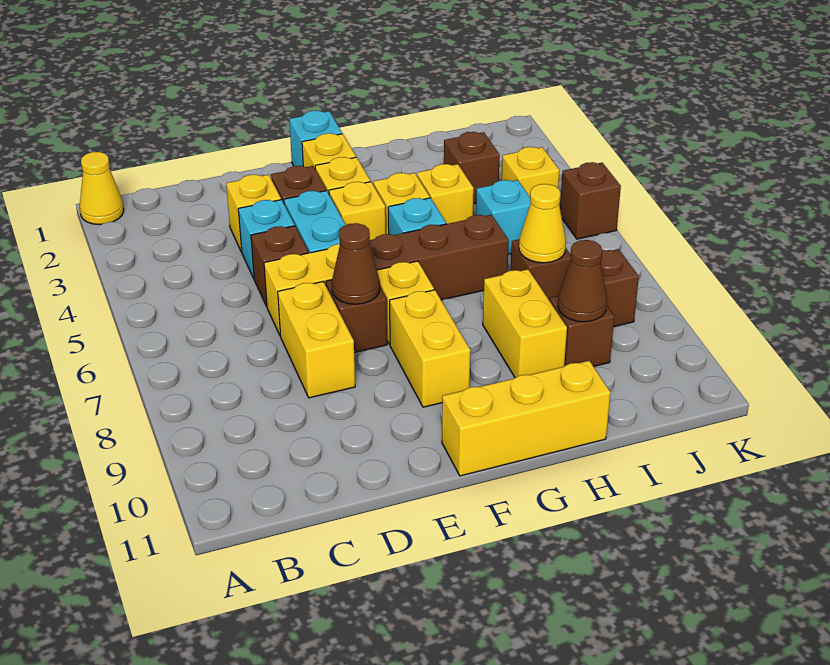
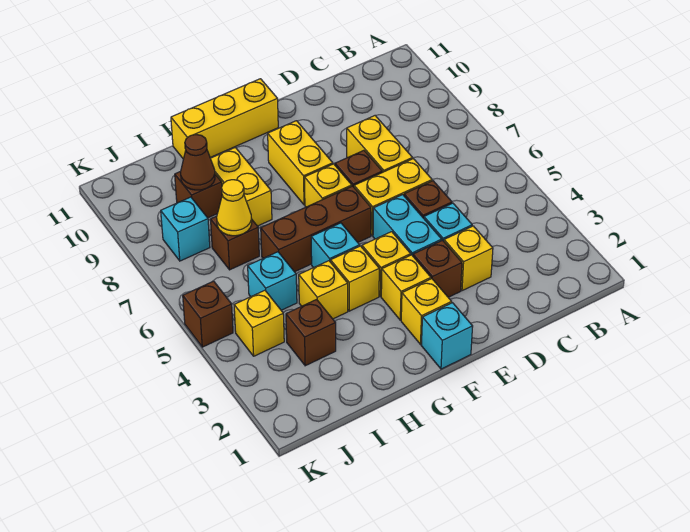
yellow 1x1 cone [80,152,124,225] -> none
brown 1x1 cone [332,223,380,304] -> none
brown 1x1 brick [601,249,639,327] -> cyan 1x1 brick [161,197,210,261]

